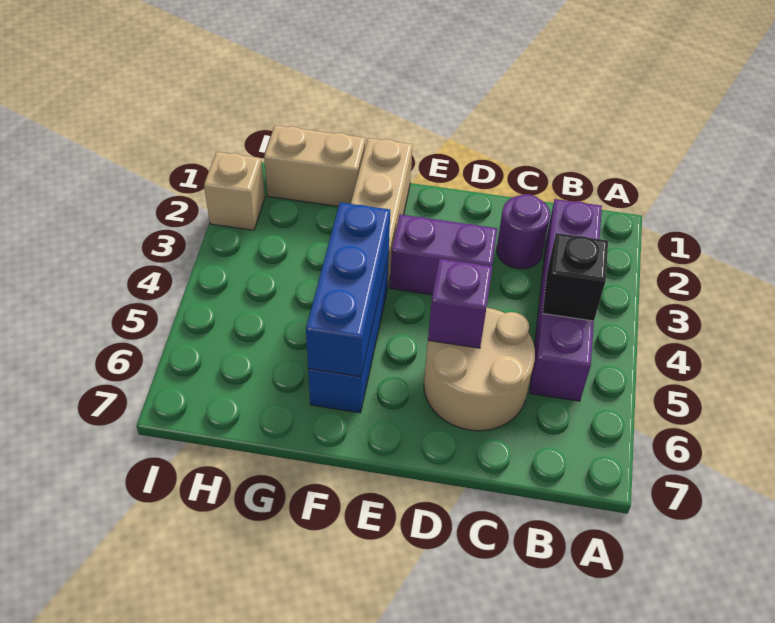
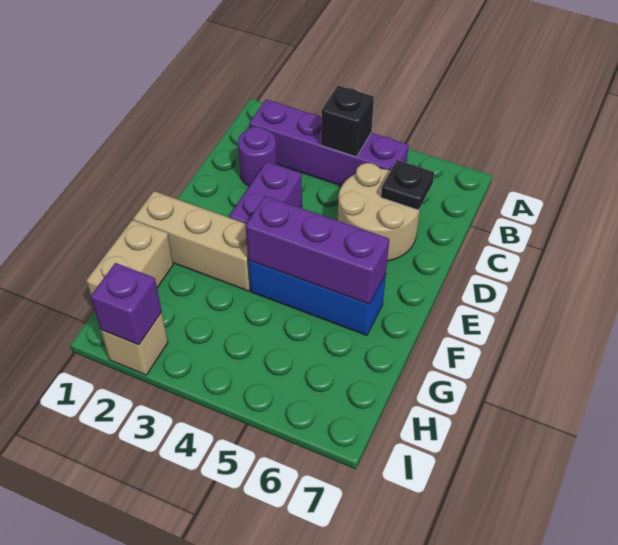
none -> black 1x1 plate [381,160,434,210]
purple 1x1 brick [428,259,492,348] -> purple 1x1 brick moved to [91,263,162,345]
blue 1x3 brick [306,202,390,377] -> purple 1x3 brick [245,196,389,304]

